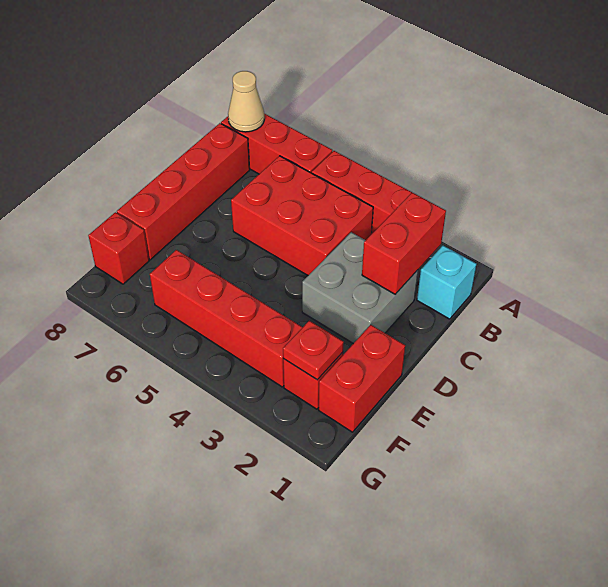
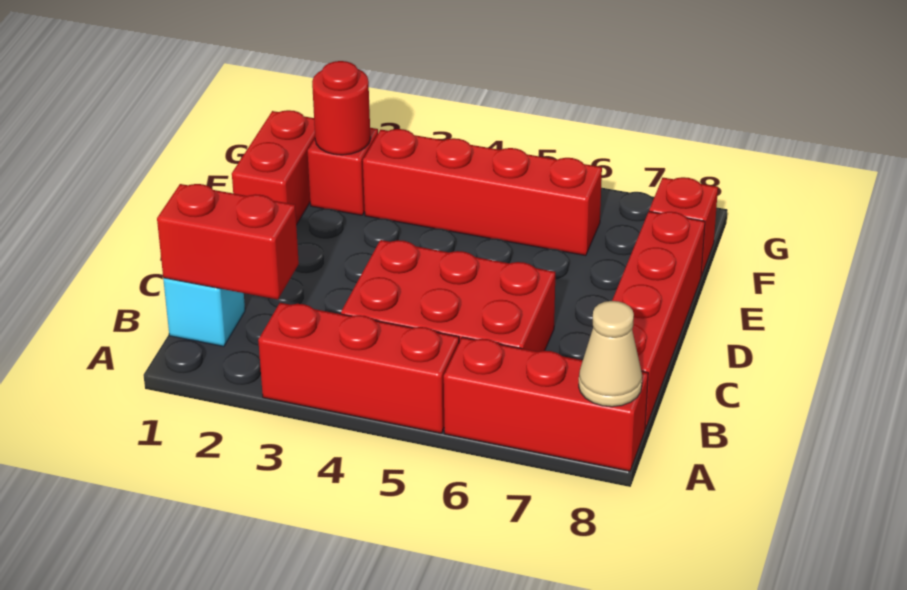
red 1x2 brick [362,193,446,294] -> red 1x2 brick turned to [157,184,299,300]
grey 2x2 brick [302,232,418,344] -> none
red 1x1 plate [283,321,344,380] -> red 1x1 round brick [312,61,371,155]

